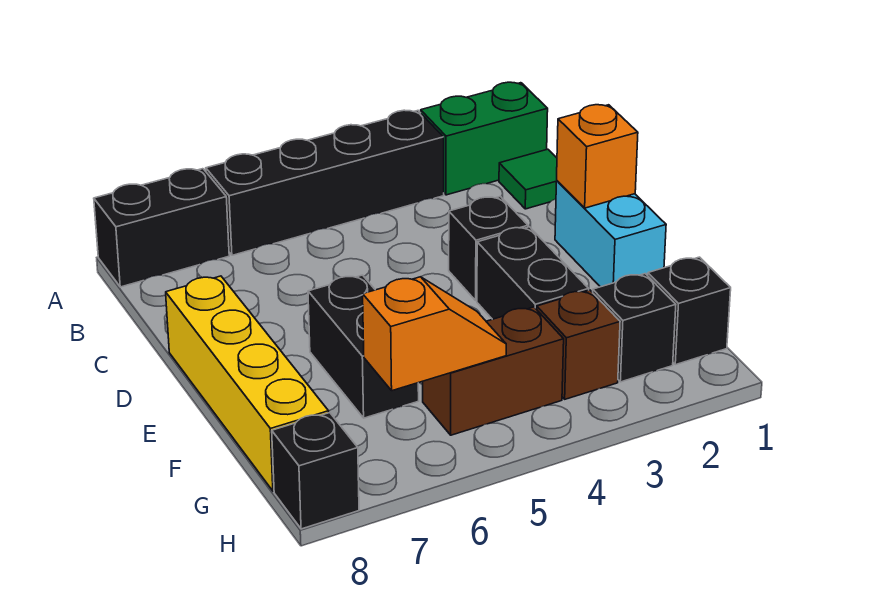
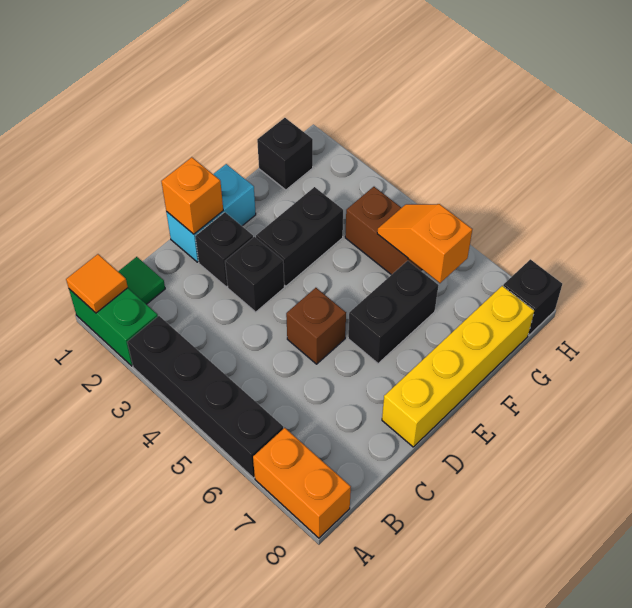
none -> orange 1x1 tile [66,254,128,313]
black 1x2 brick [94,169,229,287] -> orange 1x2 brick [253,428,351,538]
black 1x1 brick [593,274,676,382] -> black 1x1 brick moved to [195,212,253,287]
brown 1x1 brick [537,290,620,399] -> brown 1x1 brick moved to [286,288,346,364]

